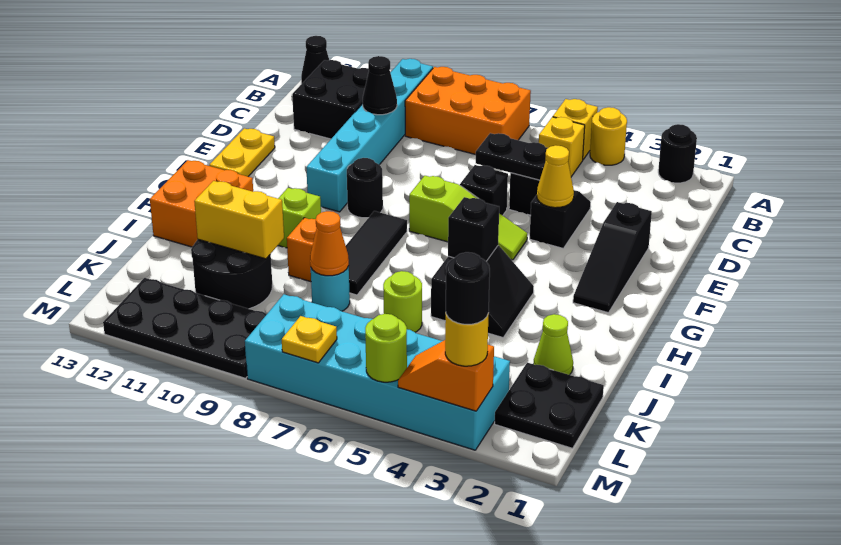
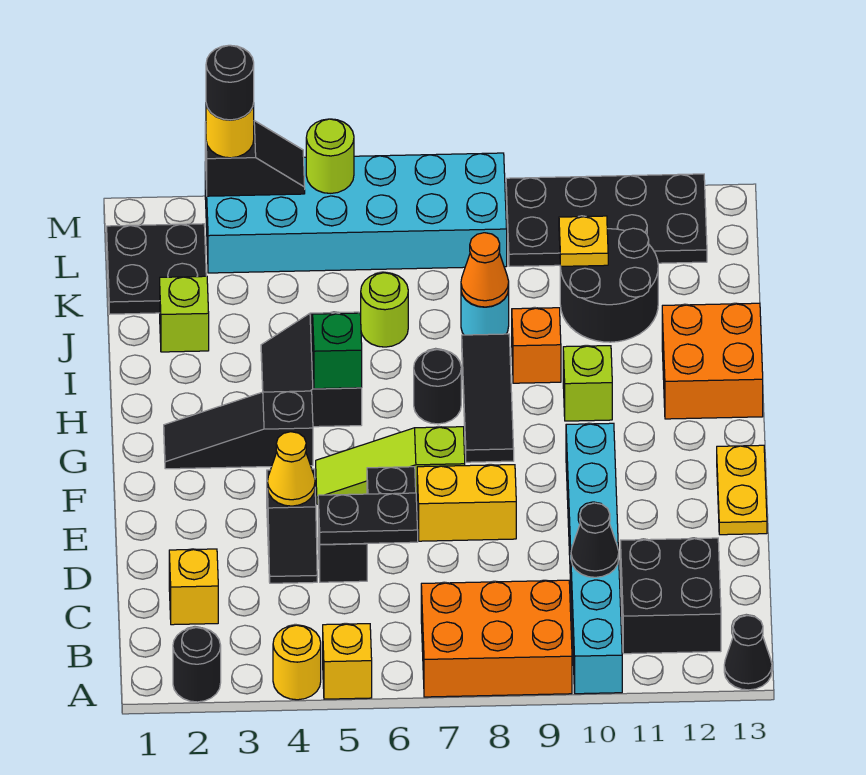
yellow 1x1 brick [539,117,585,177] -> yellow 1x1 brick moved to [169,549,218,625]
black 1x3 slope [573,202,652,313] -> black 1x3 slope turned to [164,391,313,469]
black 1x1 round brick [347,158,383,218] -> black 1x1 round brick moved to [414,349,461,424]
black 1x1 brick [448,197,499,261] -> green 1x1 brick [313,313,362,389]
lime 1x1 cone [534,314,573,375] -> lime 1x1 brick [160,276,209,352]
yellow 1x2 brick [194,181,284,259] -> yellow 1x2 brick moved to [417,465,516,541]
orange 1x2 slope [398,340,494,411] -> black 1x2 slope [205,121,305,196]
yellow 1x1 plate [282,316,337,363] -> yellow 1x1 plate moved to [559,216,608,266]

